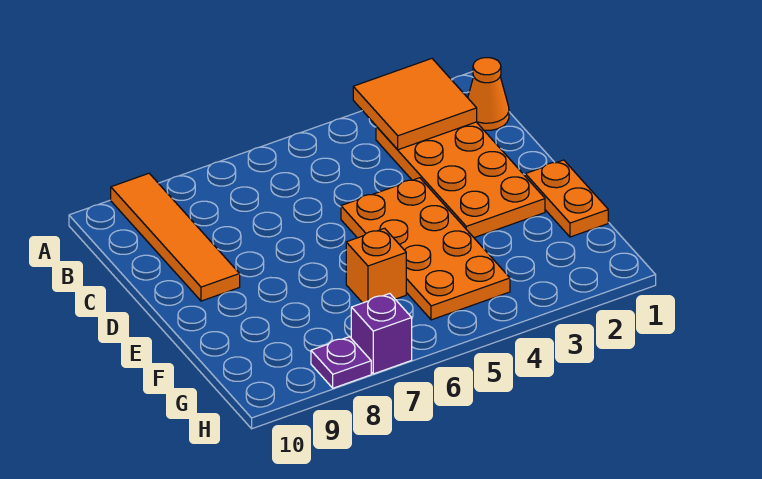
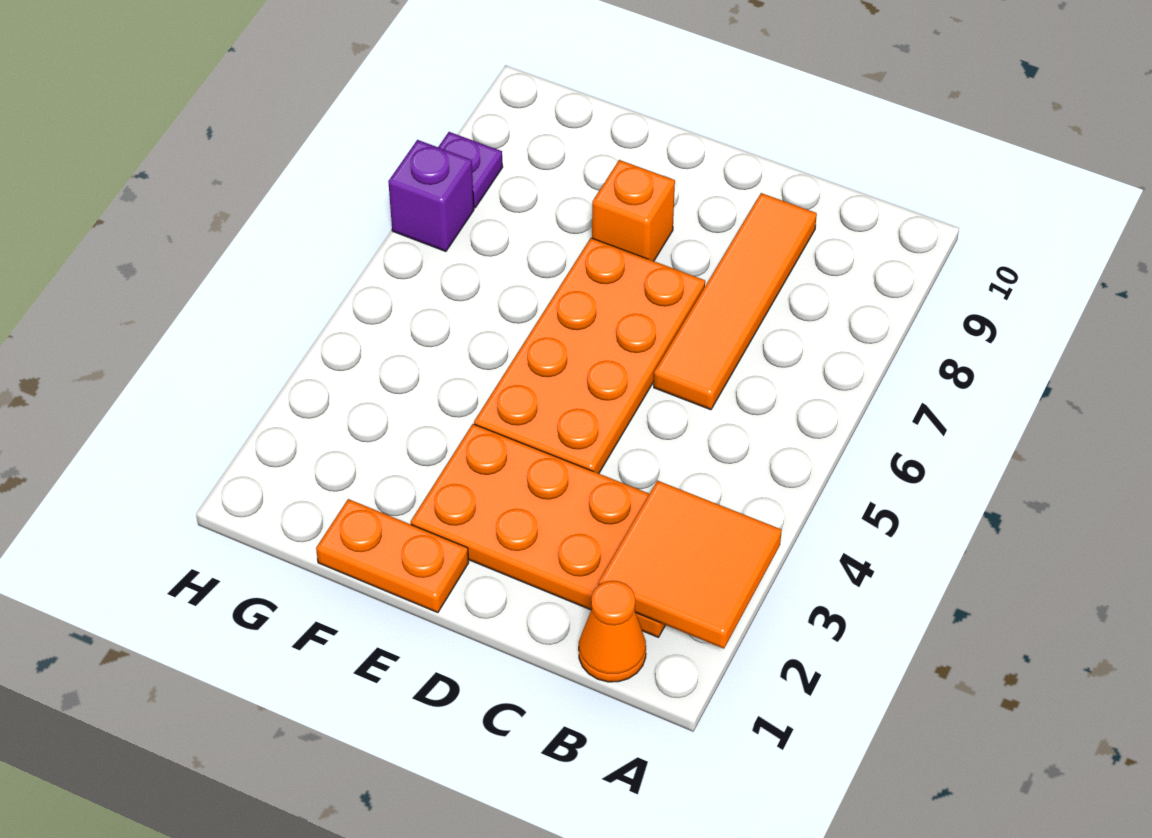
orange 1x4 tile [111,173,240,301] -> orange 1x4 tile turned to [654,193,817,410]
orange 2x4 plate [341,178,510,320] -> orange 2x4 plate turned to [474,238,705,473]
orange 1x1 brick [346,228,406,303] -> orange 1x1 brick moved to [592,160,675,261]

